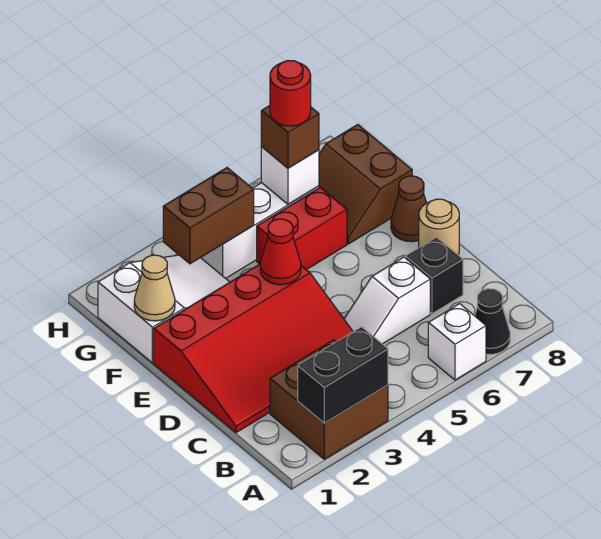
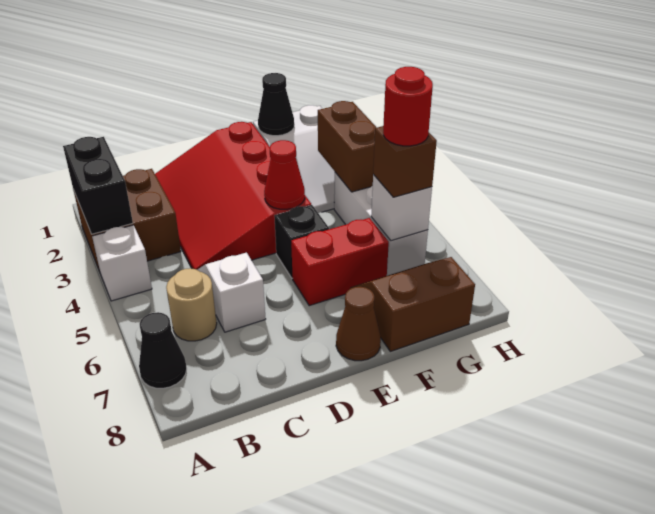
white 1x1 brick [428,304,486,380] -> white 1x1 brick moved to [92,225,152,301]
black 1x1 brick [405,237,463,314] -> black 1x1 brick moved to [274,205,329,278]
tan 1x1 round brick [419,199,459,255] -> tan 1x1 round brick moved to [166,268,217,341]
tan 1x1 cone [134,255,175,321] -> black 1x1 cone [258,73,294,136]
red 1x2 brick [257,187,347,270] -> red 1x2 brick turned to [291,218,389,306]

